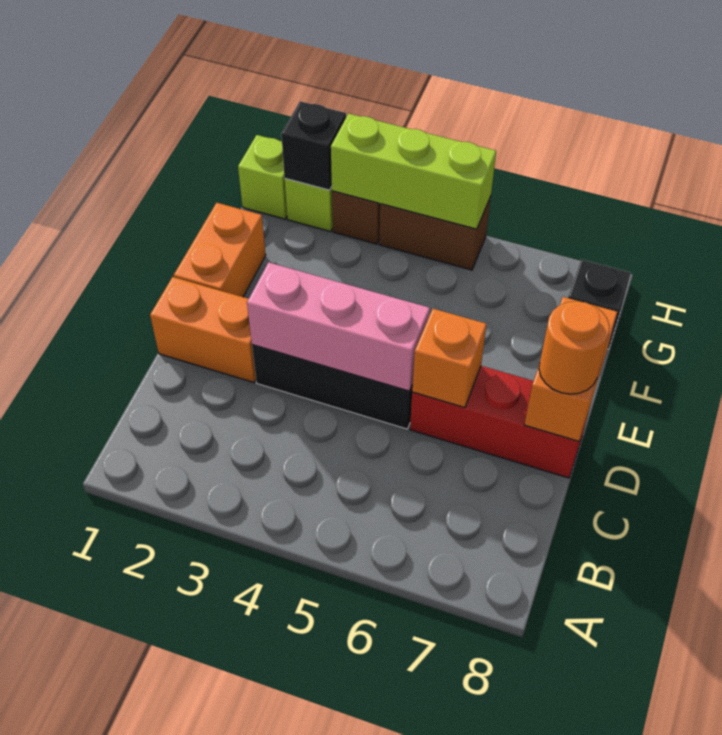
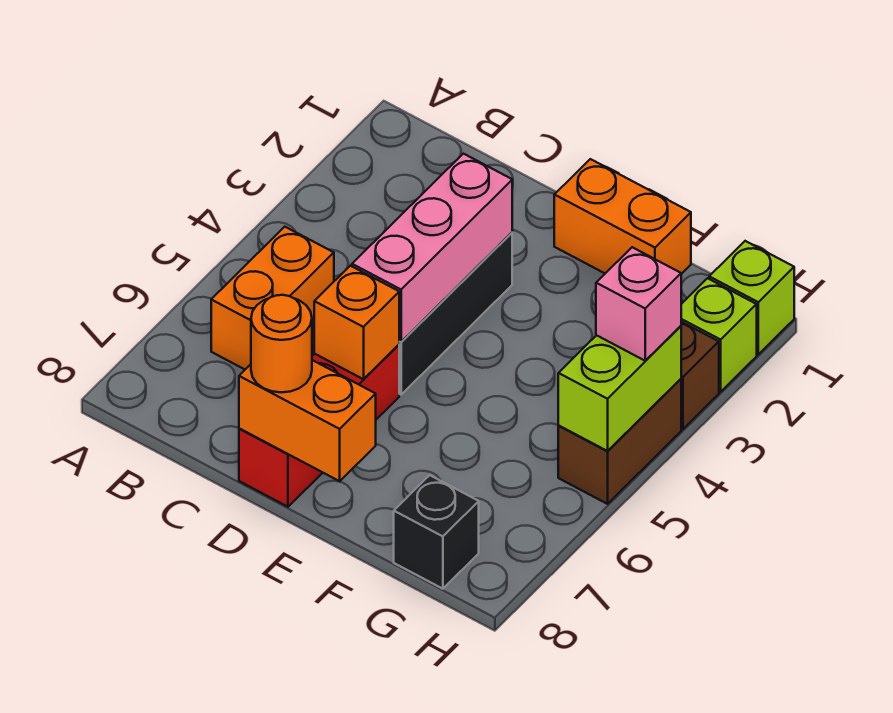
orange 1x2 brick [150,277,256,383] -> orange 1x2 brick moved to [211,227,334,369]
black 1x1 brick [281,101,346,190] -> none
lime 1x3 brick [331,114,496,229] -> lime 1x2 brick [558,326,681,451]
none -> pink 1x1 brick [596,247,681,361]

